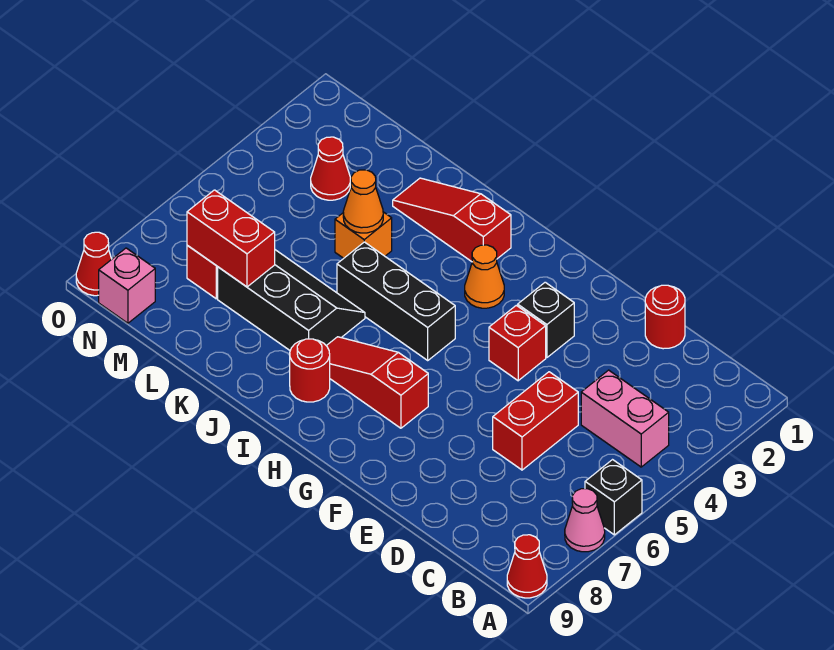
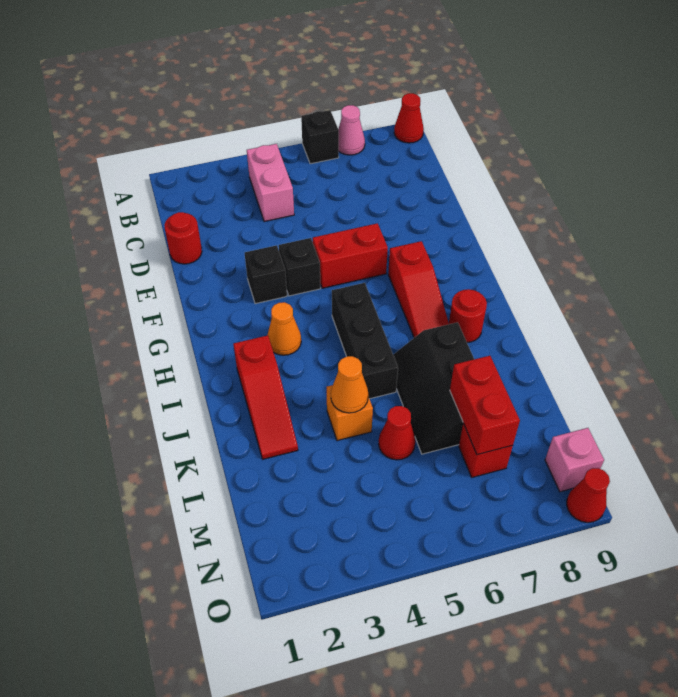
red 1x2 brick [493,372,578,470] -> red 1x2 brick moved to [313,223,388,288]
red 1x1 brick [489,305,546,381] -> black 1x1 brick [279,238,321,296]
red 1x1 cone [311,137,350,200] -> red 1x1 cone moved to [379,406,415,460]

